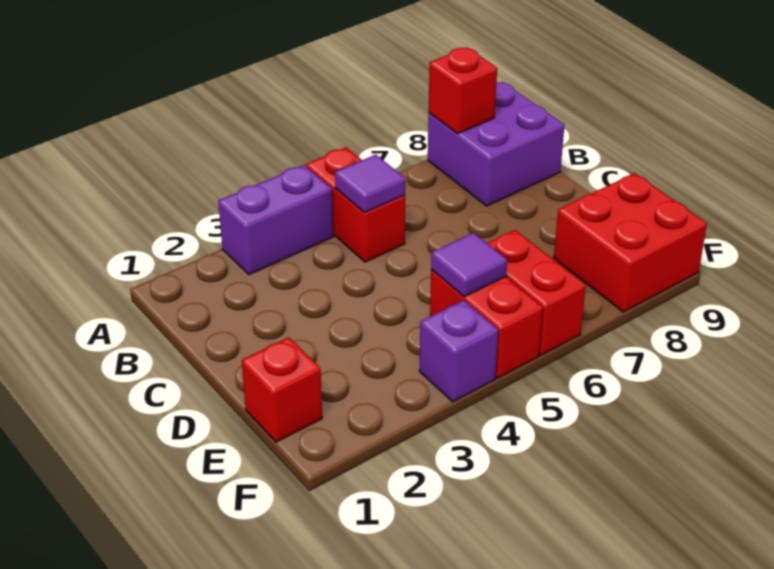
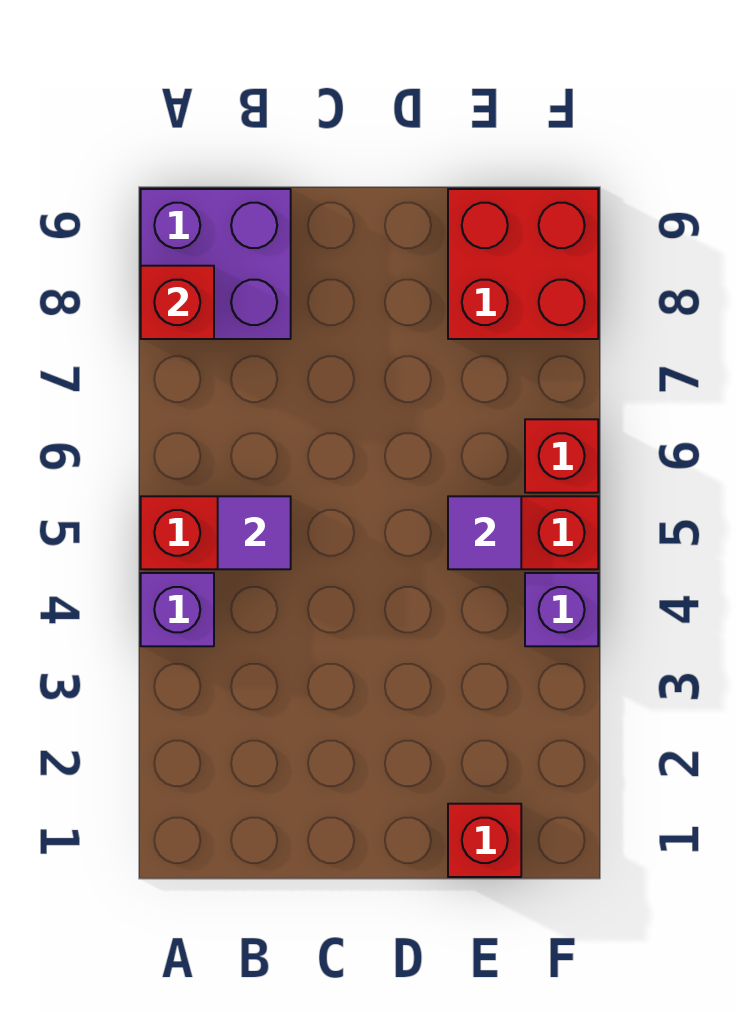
purple 1x2 brick [218,165,333,275] -> purple 1x1 brick [141,573,214,646]
red 1x2 brick [487,230,586,355] -> red 1x1 brick [525,419,598,493]

